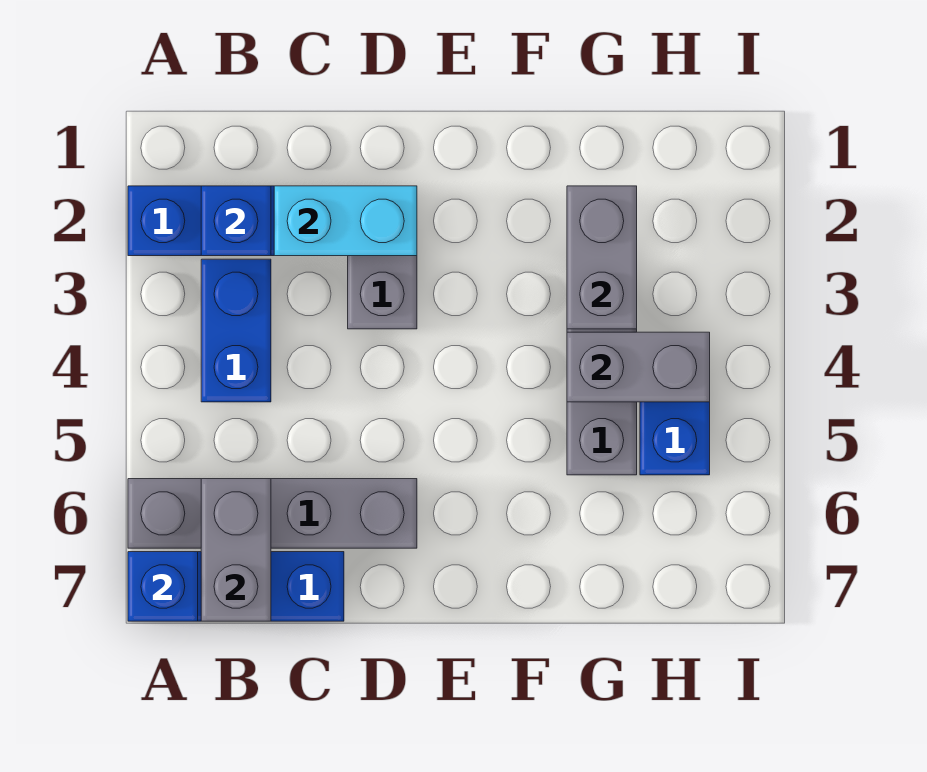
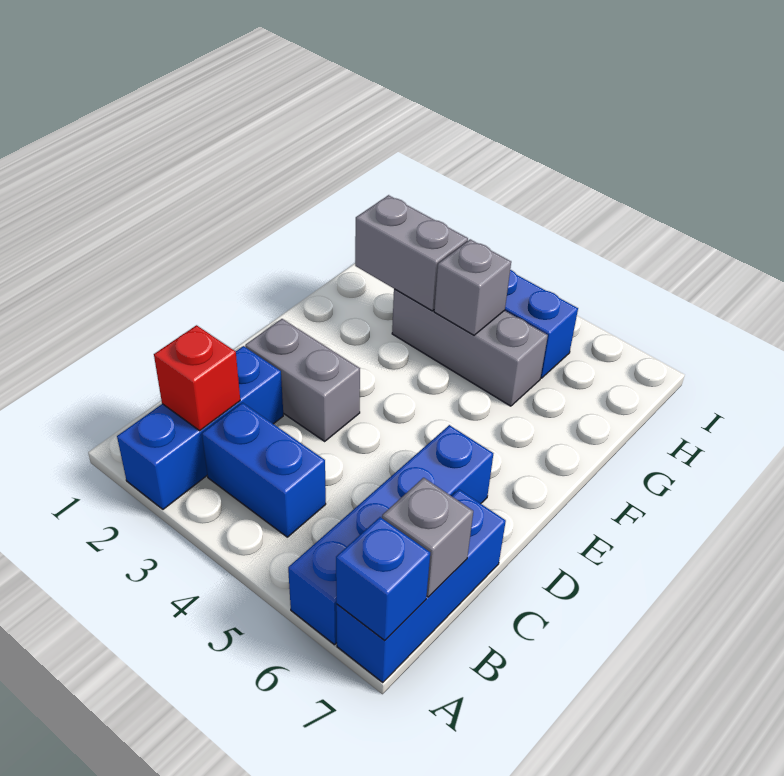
grey 1x4 brick [128,479,417,548] -> blue 1x4 brick [288,425,493,645]
blue 1x1 brick [201,186,271,256] -> red 1x1 brick [154,325,240,431]
grey 1x2 brick [201,479,271,621] -> grey 1x1 brick [382,478,473,597]
cyan 1x2 brick [274,186,417,256] -> none
grey 1x2 brick [567,332,710,402] -> grey 1x1 brick [434,239,511,335]

